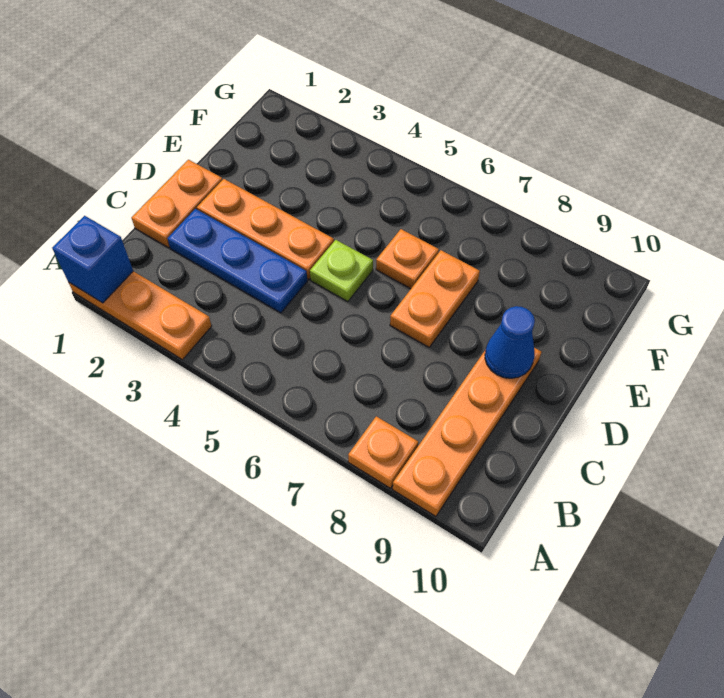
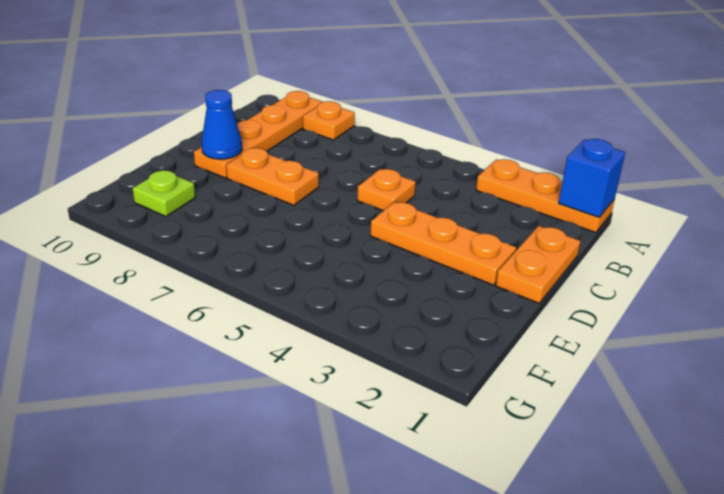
blue 1x3 plate [168,209,307,313] -> none
lime 1x1 plate [310,240,373,302] -> lime 1x1 plate moved to [133,170,195,216]
orange 1x2 plate [390,250,480,347] -> orange 1x2 plate turned to [226,148,319,205]
orange 1x1 plate [376,229,439,289] -> orange 1x1 plate moved to [357,169,416,211]

